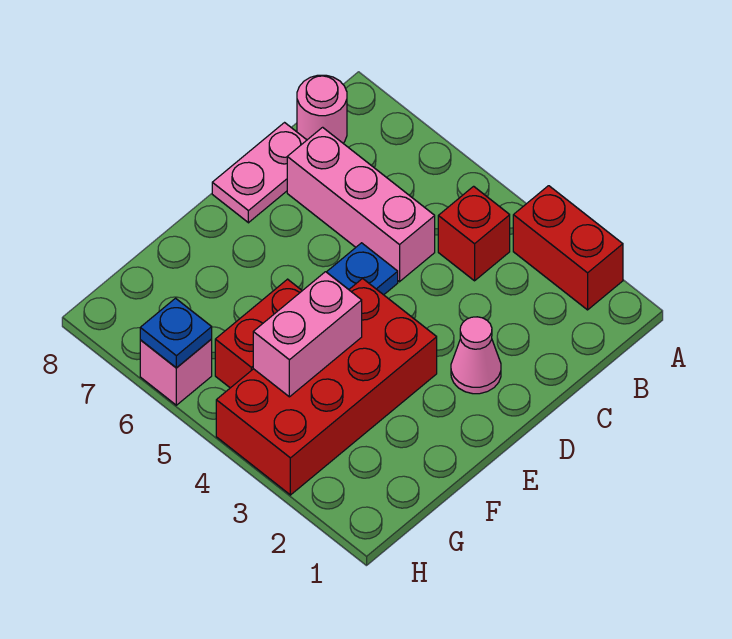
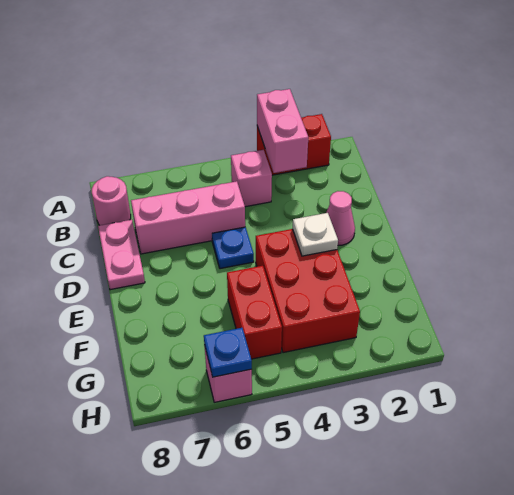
red 1x1 brick [438,186,510,281] -> pink 1x1 brick [231,150,272,207]
red 2x4 brick [216,279,437,495] -> red 2x3 brick [256,229,360,353]
none -> white 1x1 plate [293,213,338,256]
pink 1x2 brick [253,272,362,397] -> pink 1x2 brick moved to [257,89,308,173]

